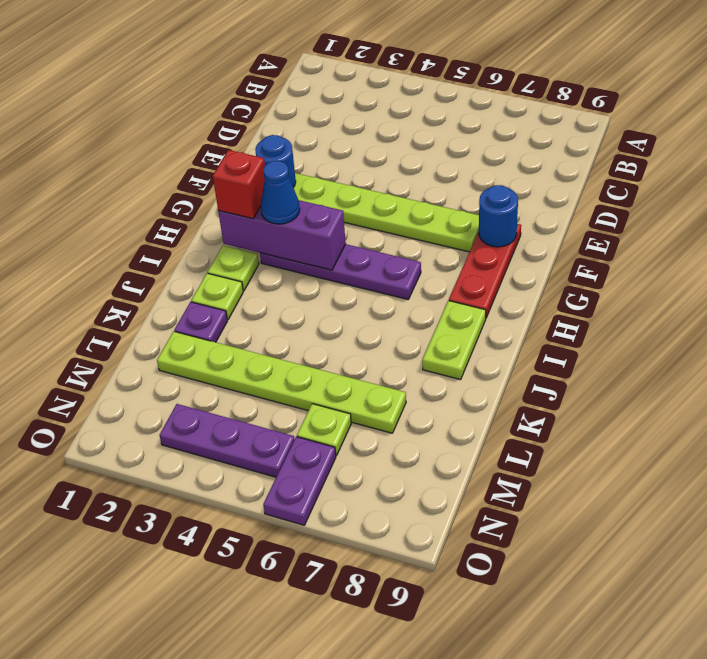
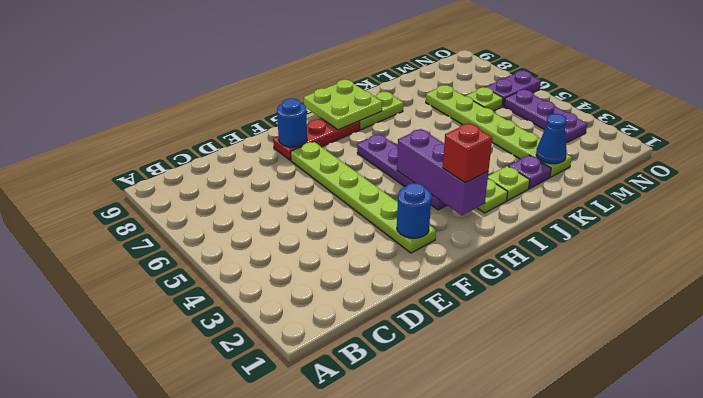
blue 1x1 cone [261,161,300,224] -> blue 1x1 cone moved to [536,114,567,164]
none -> lime 2x2 plate [304,80,382,130]

